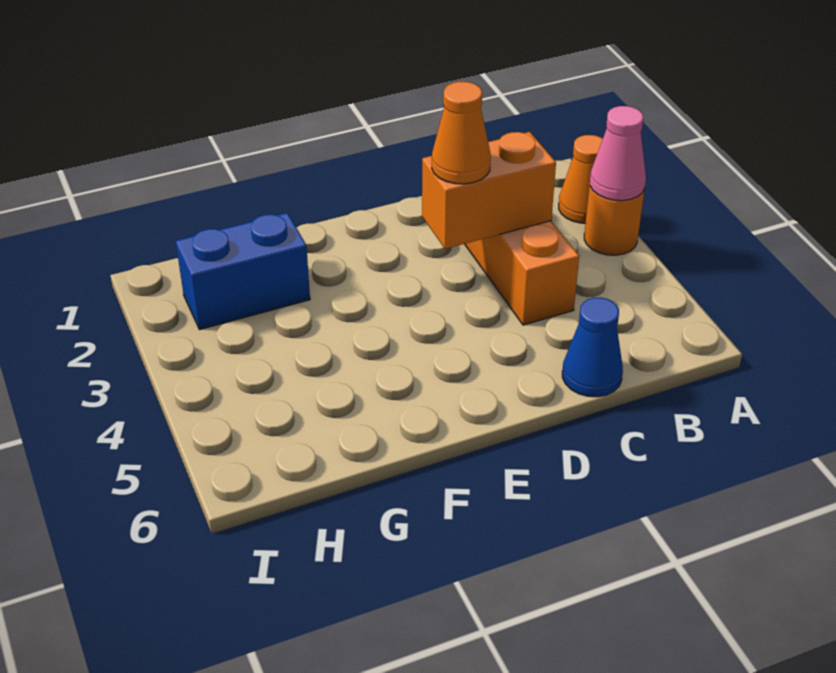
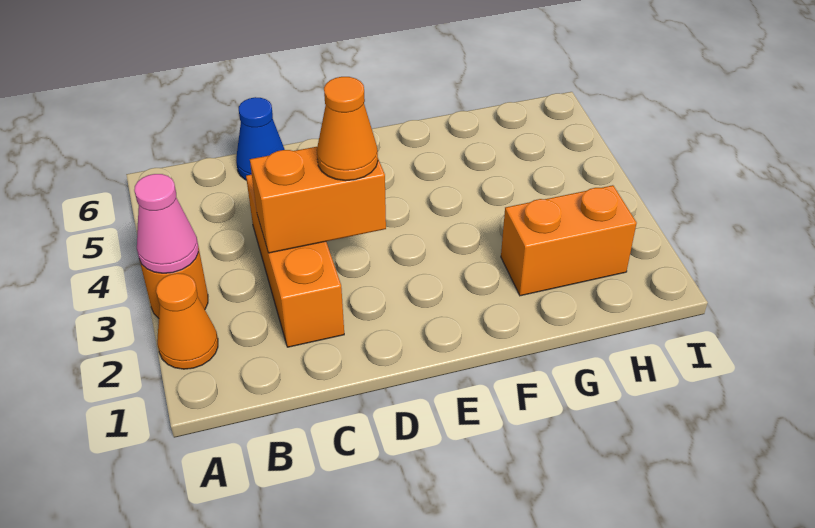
blue 1x2 brick [176,213,310,330] -> orange 1x2 brick [501,185,637,296]

